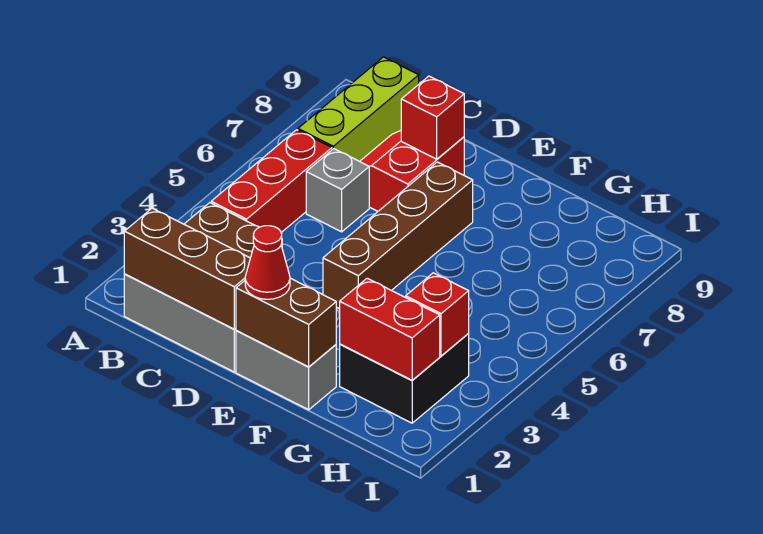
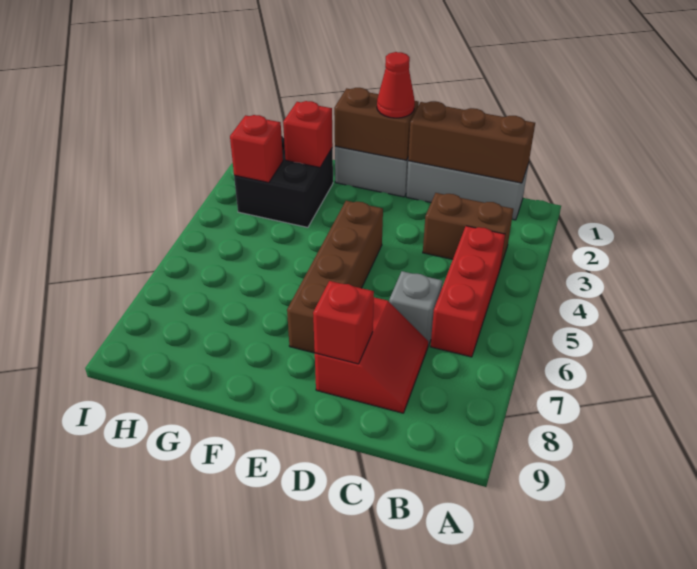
lime 1x3 brick [298,57,419,162] -> none
red 1x2 brick [340,278,440,380] -> red 1x1 brick [283,101,333,167]

